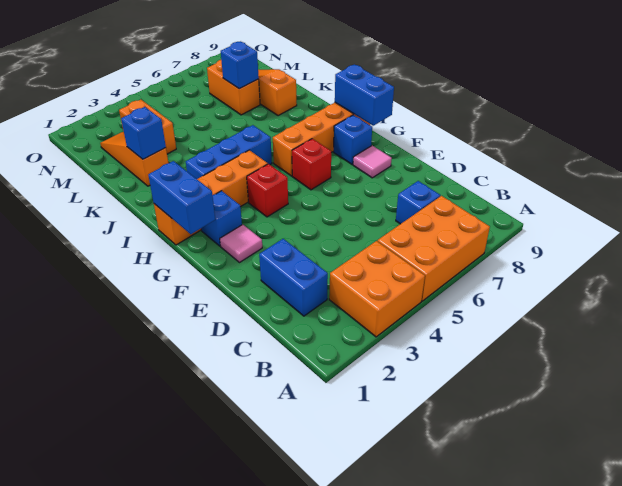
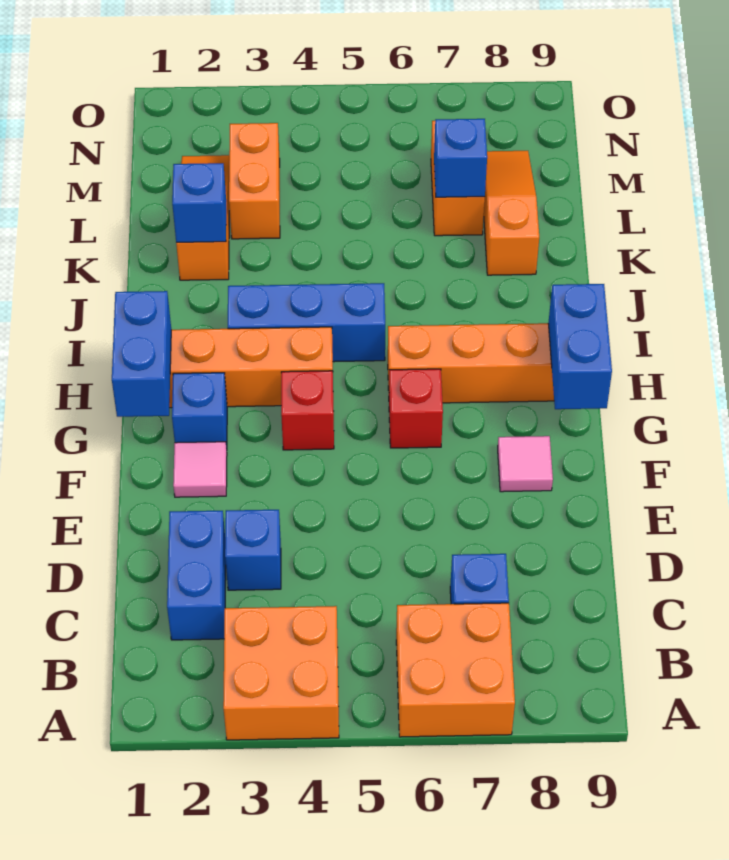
orange 2x3 brick [378,196,490,301] -> orange 2x2 brick [396,603,515,737]
blue 1x1 brick [334,115,372,164] -> blue 1x1 brick moved to [225,510,281,590]

